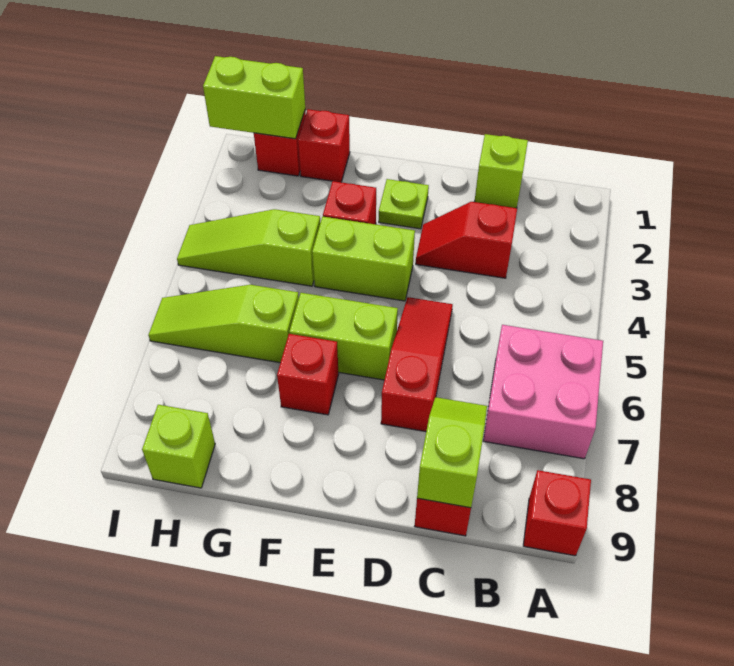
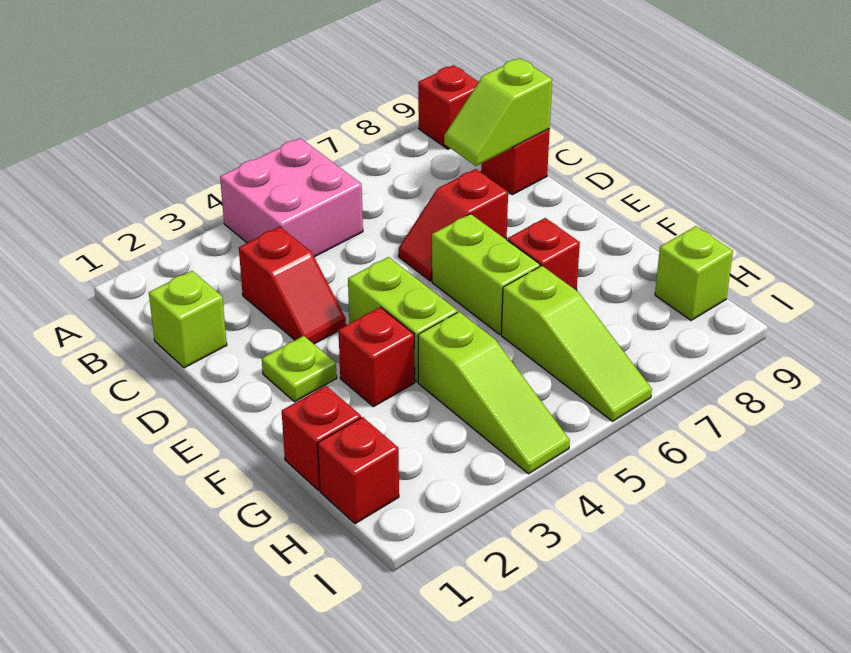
pink 2x2 brick [483,325,603,459] -> pink 2x2 brick moved to [220,138,363,257]
red 1x3 slope [381,297,453,432] -> red 1x2 slope [399,169,508,281]
lime 1x2 brick [203,56,305,139] -> none

